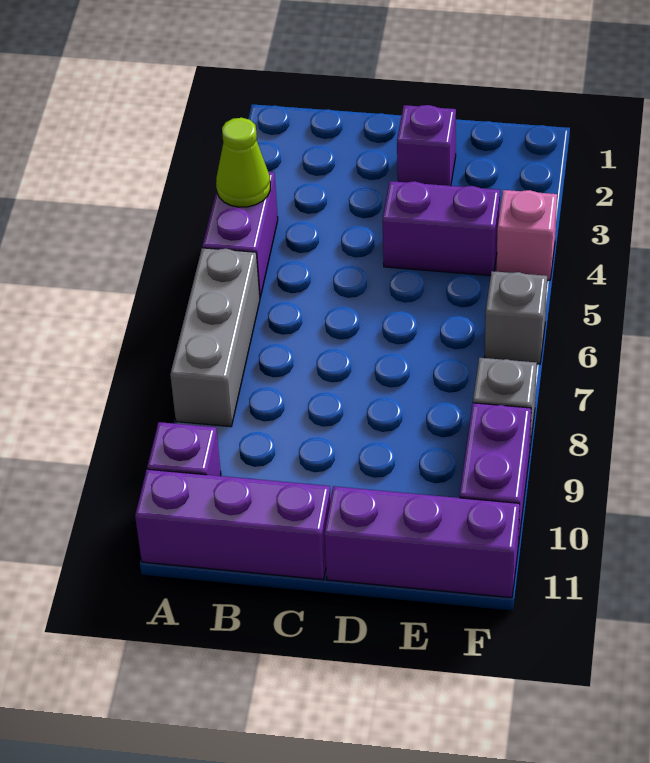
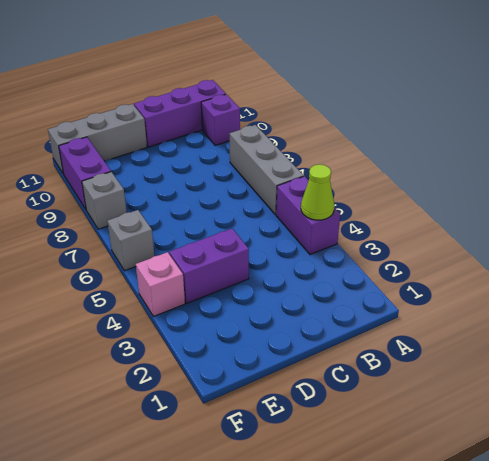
purple 1x1 brick [397,105,456,186] -> none
purple 1x3 brick [324,486,520,598] -> grey 1x3 brick [48,104,147,174]

